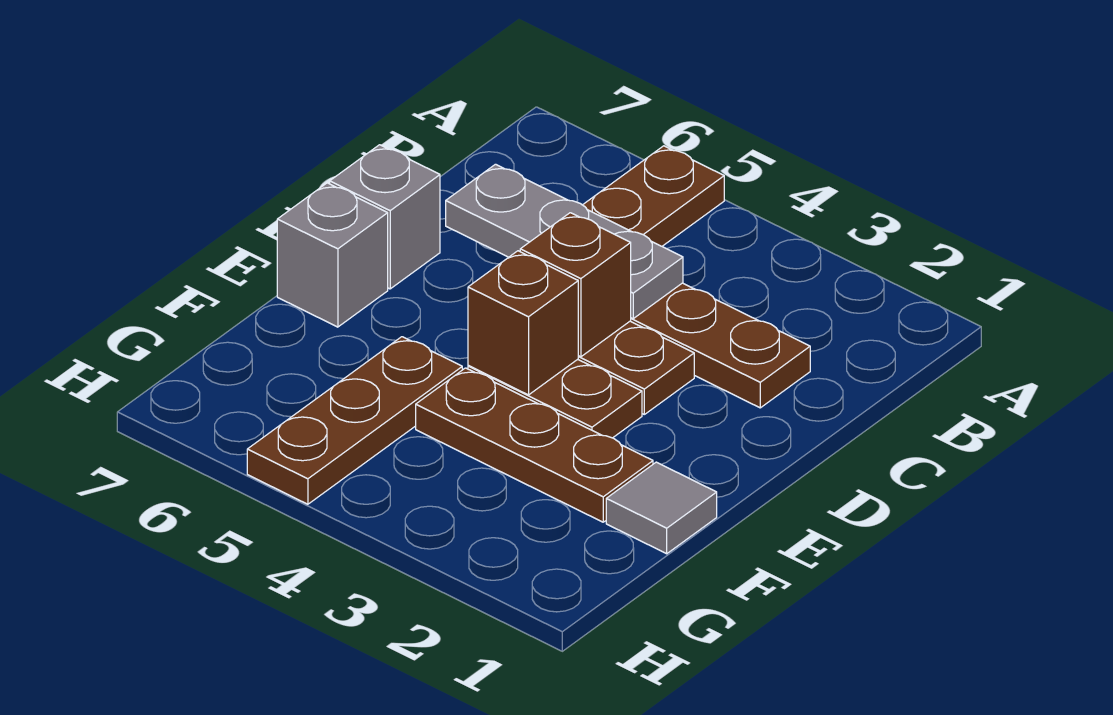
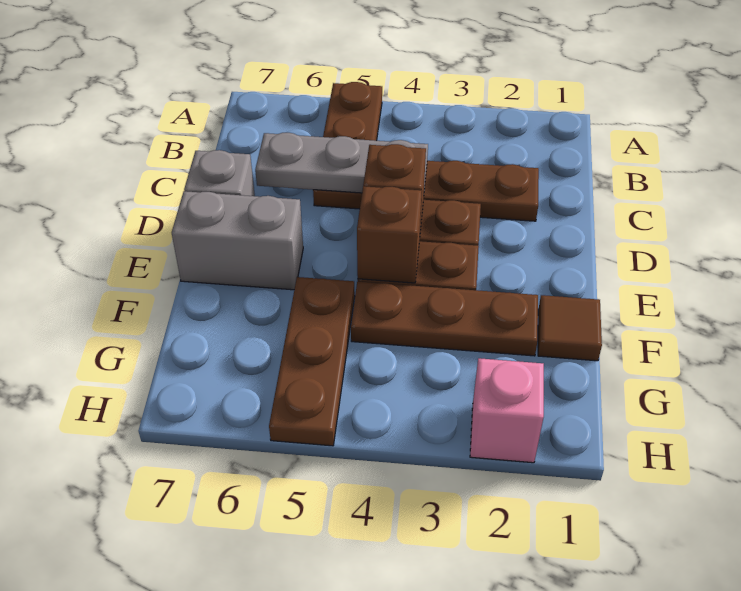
grey 1x1 brick [277,183,388,327] -> grey 1x2 brick [172,191,303,290]
grey 1x1 tile [606,462,717,554] -> brown 1x1 tile [538,295,602,361]
none -> pink 1x1 brick [470,358,544,463]

